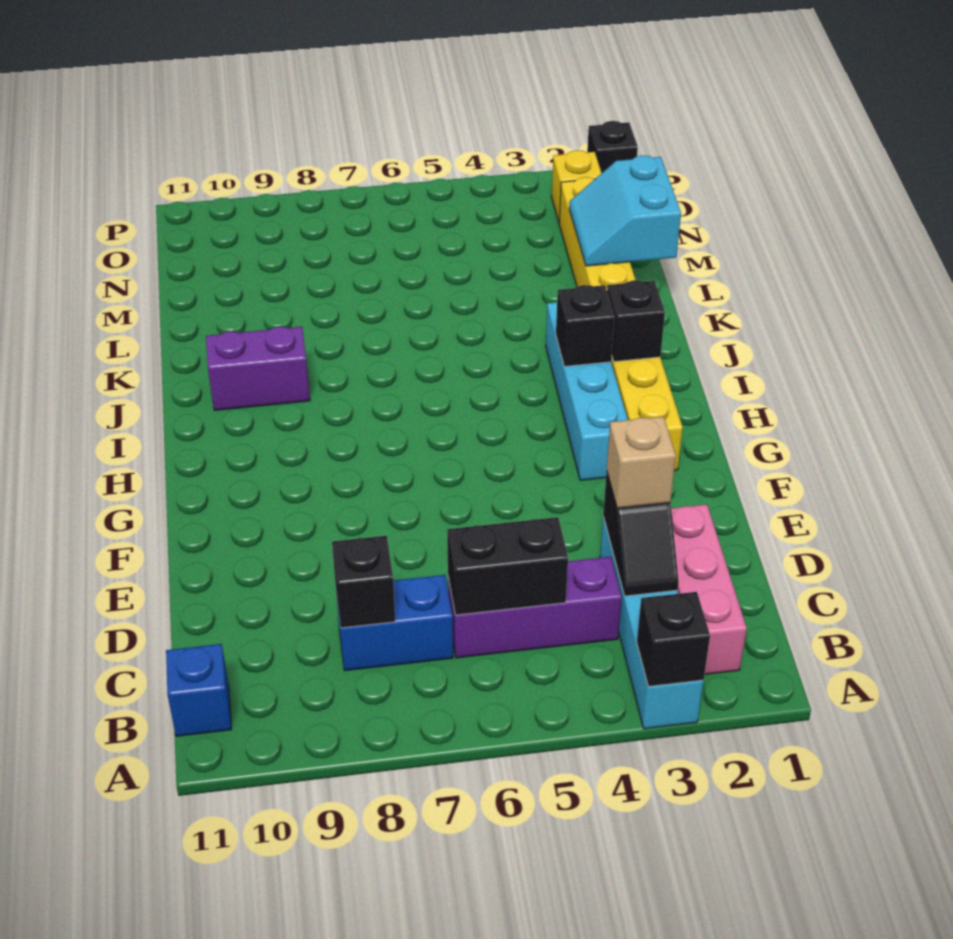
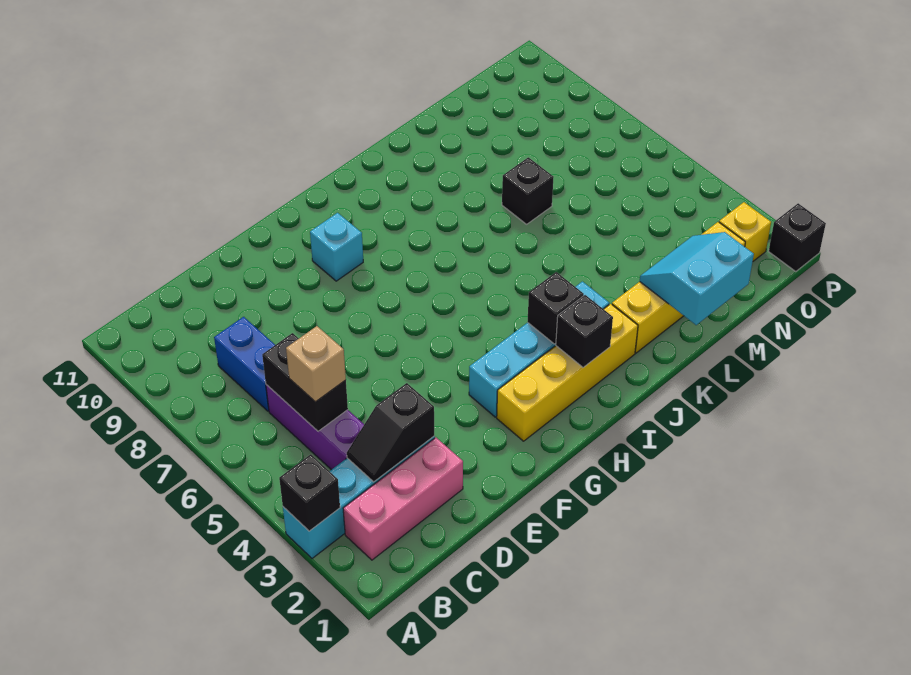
blue 1x1 brick [166,644,231,736] -> none
black 1x1 brick [332,536,395,628] -> black 1x1 brick moved to [502,157,554,224]
tan 1x1 brick [607,417,676,508] -> tan 1x1 brick moved to [286,326,346,402]
none -> cyan 1x1 brick [310,213,363,281]
purple 1x2 brick [206,327,310,410] -> none

